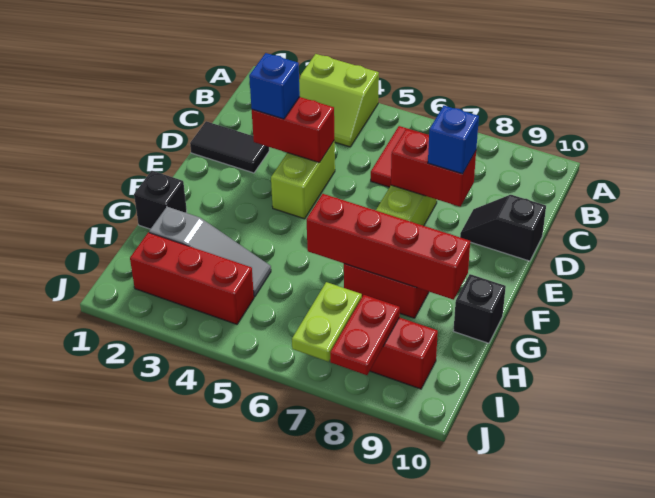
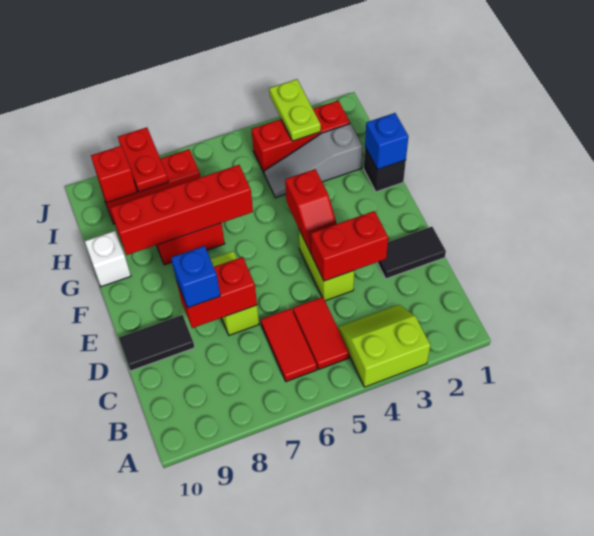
none -> red 1x2 tile [293,297,349,370]
blue 1x1 brick [249,53,300,119] -> blue 1x1 brick moved to [365,113,409,170]
black 1x2 slope [460,195,546,261] -> black 1x2 tile [119,315,195,371]
none -> red 1x2 slope [285,169,337,253]
black 1x1 brick [453,274,506,343] -> white 1x1 brick [85,231,131,287]
lime 1x2 plate [292,282,362,362] -> lime 1x2 plate moved to [269,79,321,141]
none -> red 1x1 brick [91,146,137,203]

